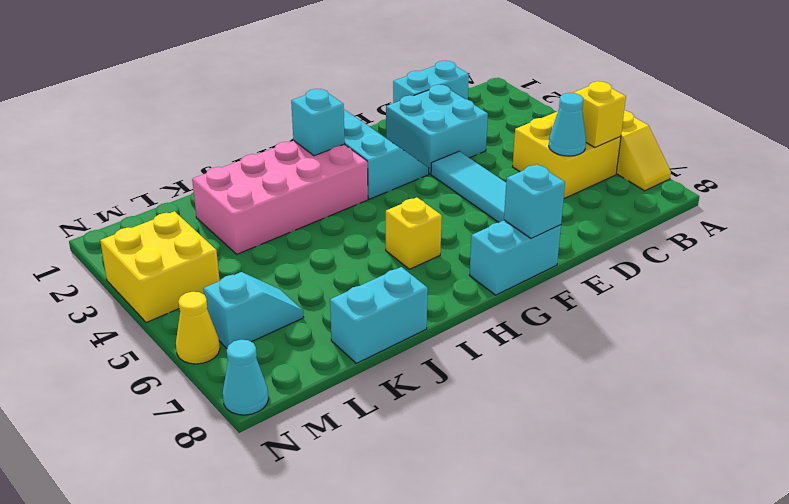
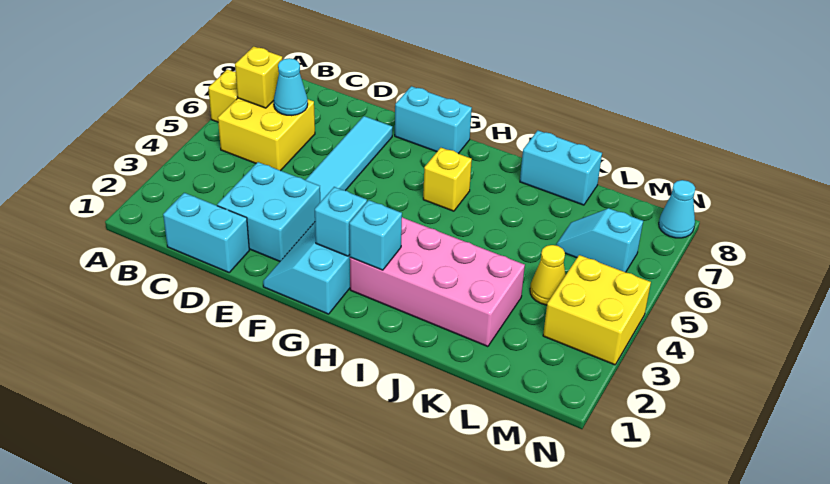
cyan 1x1 brick [504,165,565,239] -> cyan 1x1 brick moved to [315,187,367,256]
yellow 1x1 cone [176,292,220,364] -> yellow 1x1 cone moved to [530,245,566,305]

